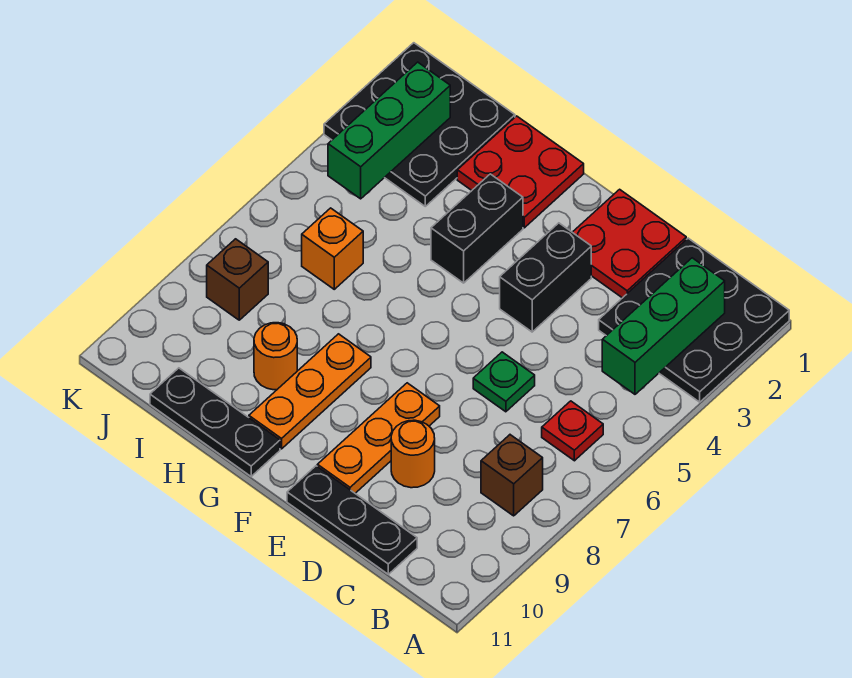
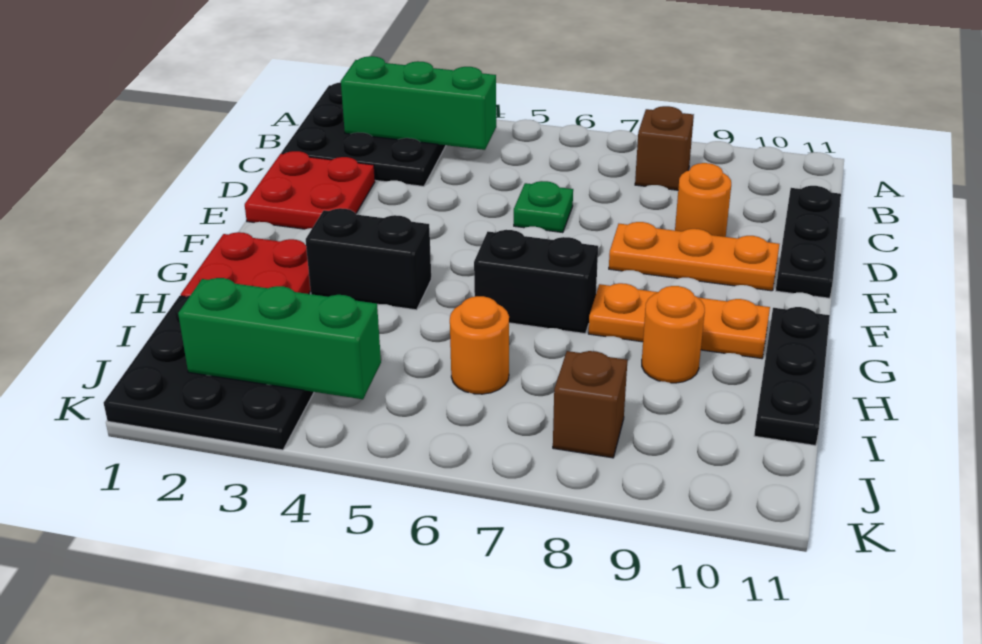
red 1x1 plate [542,401,603,461] -> none
black 1x2 brick [500,223,591,332] -> black 1x2 brick moved to [474,230,598,334]
orange 1x1 brick [302,208,363,289] -> orange 1x1 round brick [450,296,509,394]

